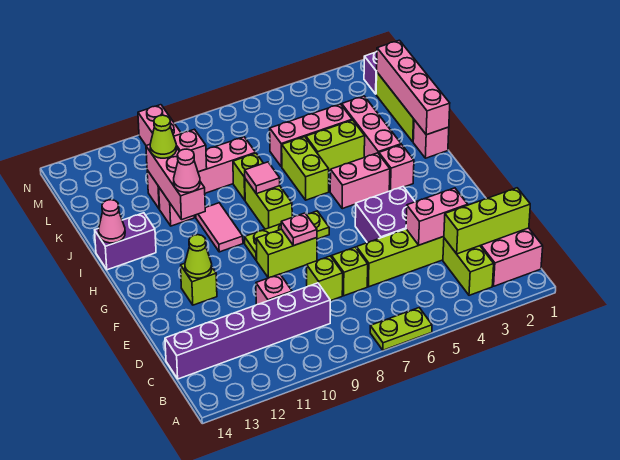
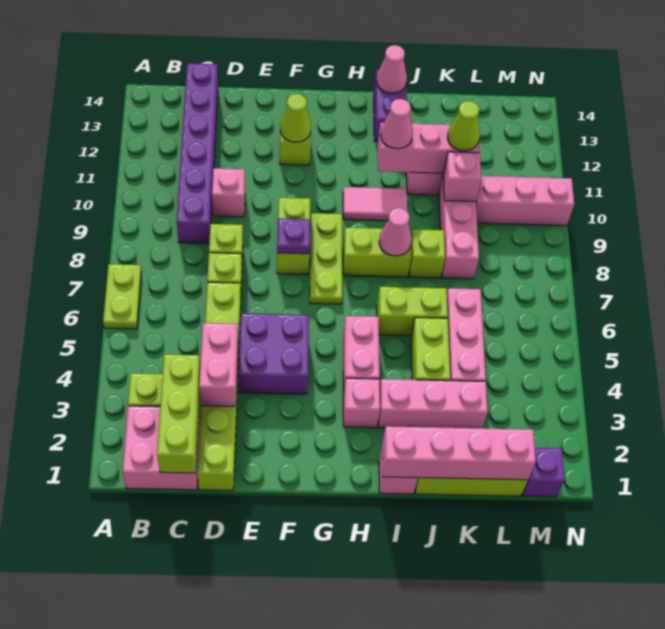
pink 1x1 plate [281,213,317,246] -> purple 1x1 plate [277,218,310,254]
pink 1x1 tile [245,162,280,194] -> pink 1x1 cone [379,208,412,256]

